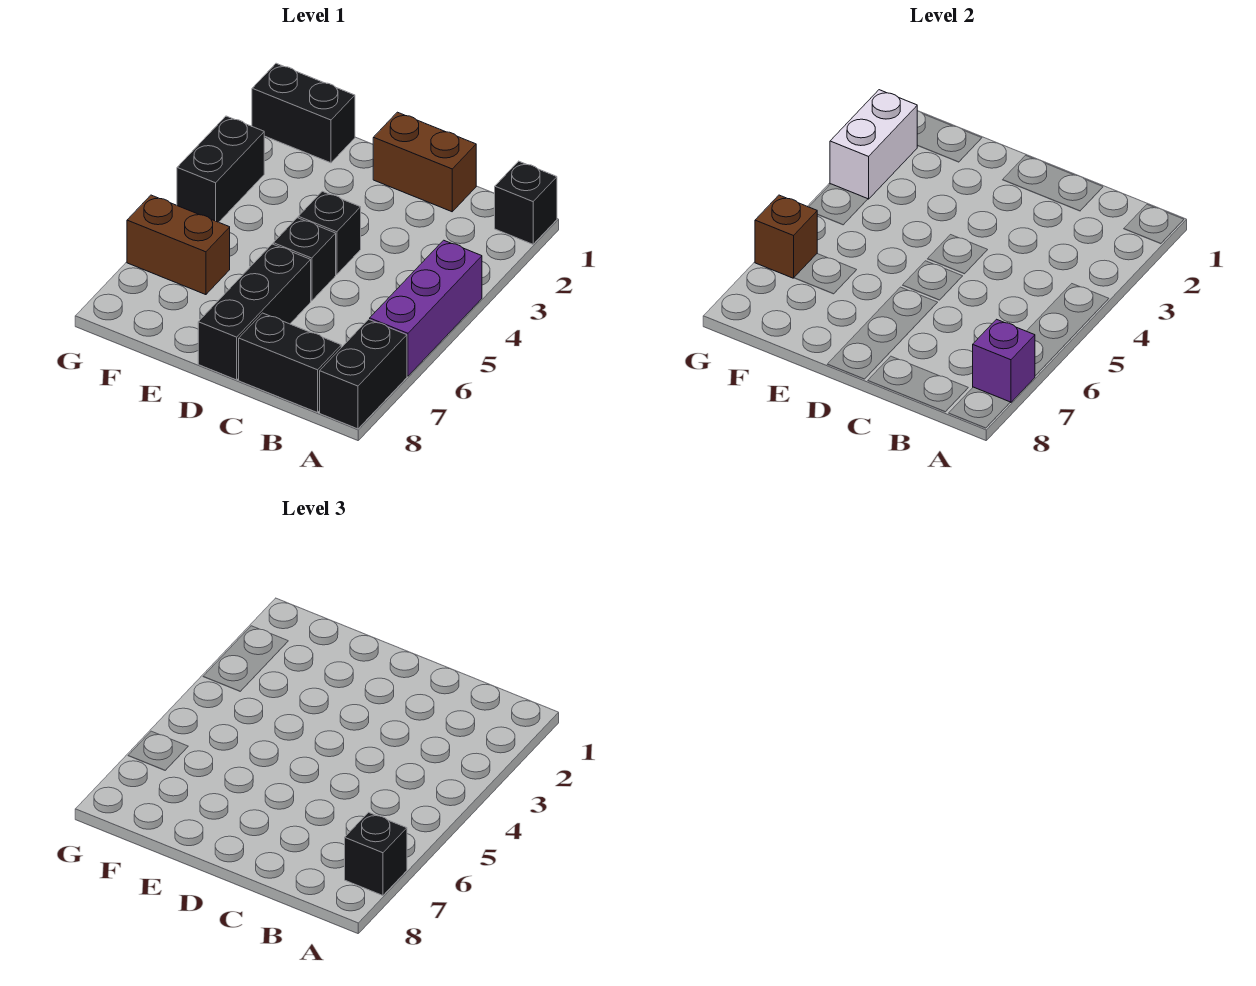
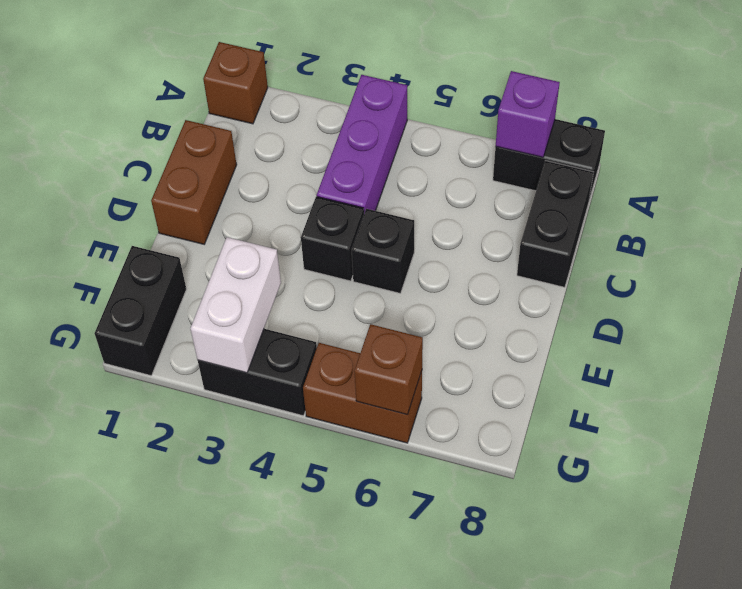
black 1x1 brick [494,161,557,244] -> brown 1x1 brick [203,42,268,124]
purple 1x3 brick [370,240,482,376] -> purple 1x3 brick turned to [317,75,407,213]
black 1x1 brick [345,812,407,895] -> none
black 1x3 brick [198,244,311,380] -> none
brown 1x2 brick [127,195,230,295] -> brown 1x2 brick turned to [303,343,422,443]
white 1x2 brick [830,90,918,199] -> white 1x2 brick turned to [190,237,281,373]

